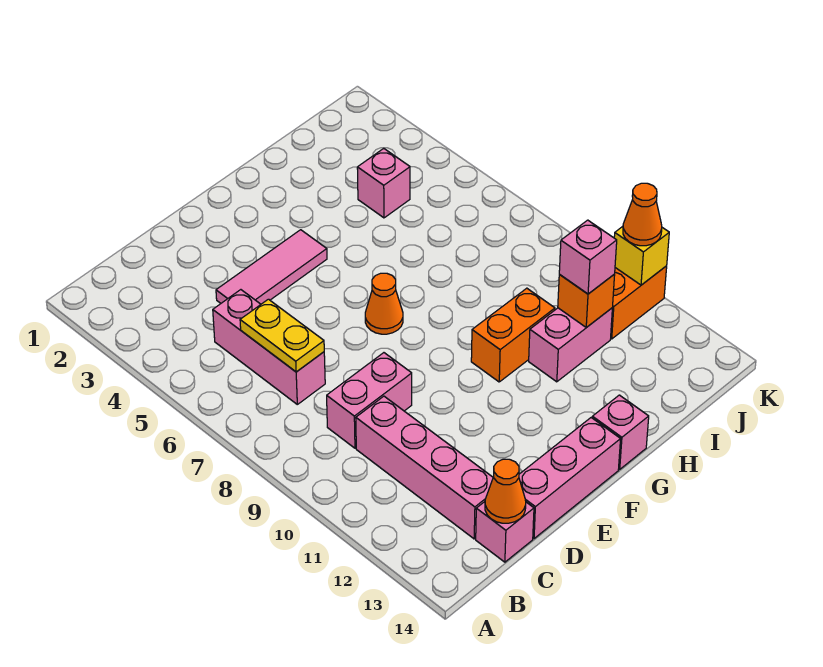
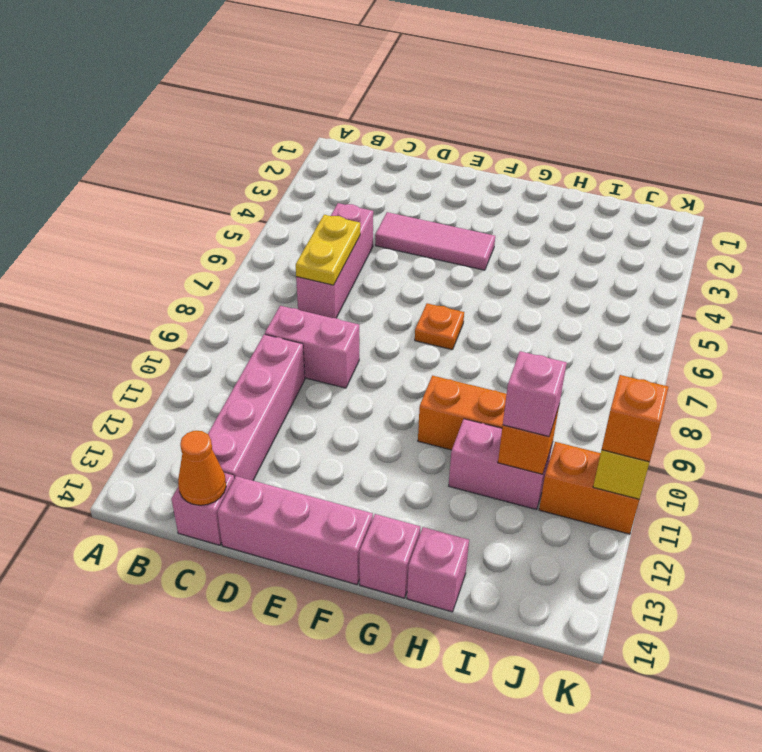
orange 1x1 cone [365,273,403,334] -> orange 1x1 plate [415,303,464,350]
pink 1x1 brick [357,148,410,218] -> pink 1x1 brick moved to [407,527,469,612]
orange 1x1 cone [623,183,662,246] -> orange 1x1 brick [602,375,668,462]

